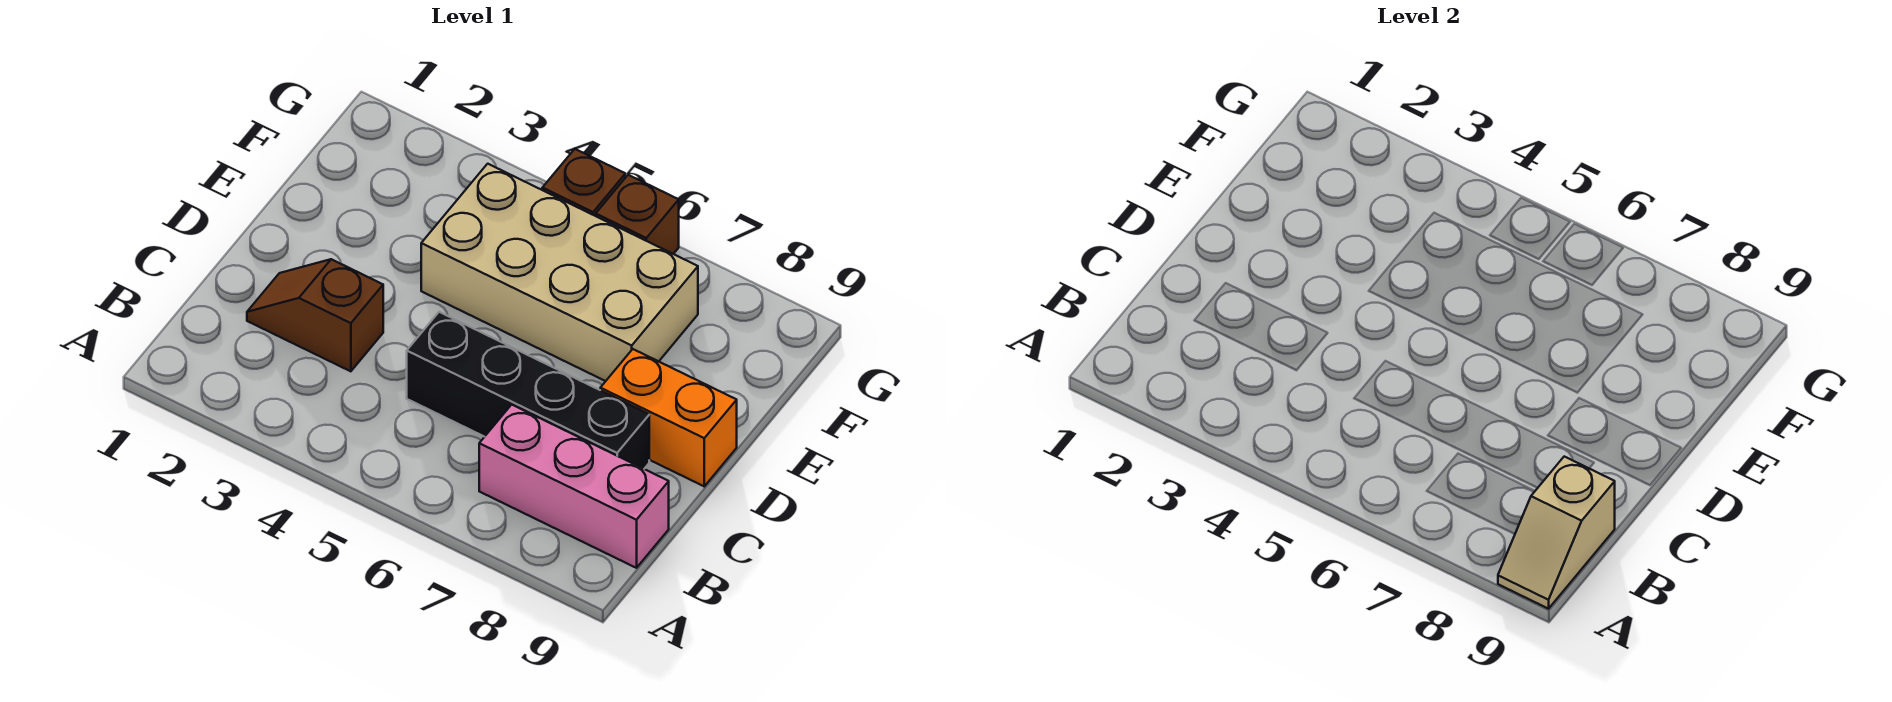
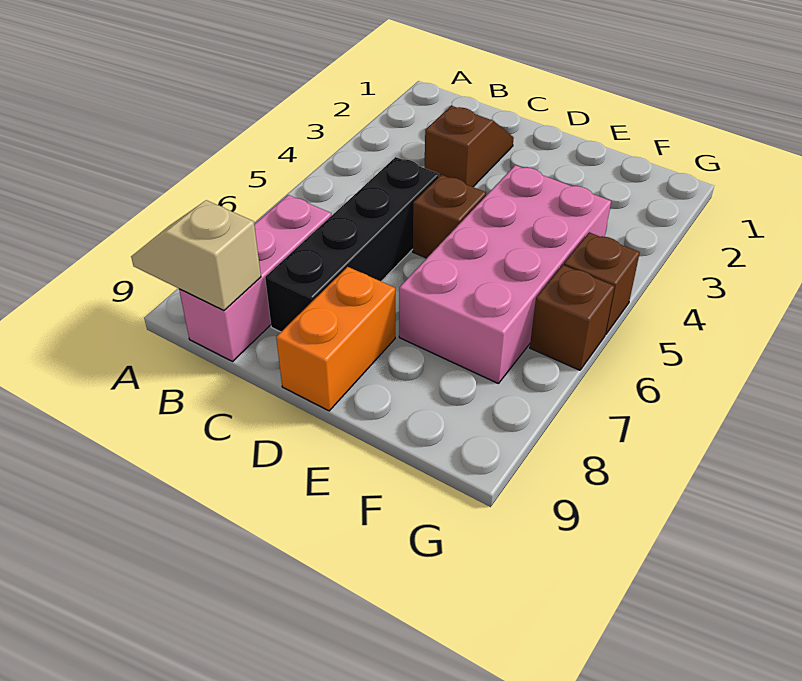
none -> brown 1x1 brick [413,175,486,258]
tan 2x4 brick [421,164,698,381] -> pink 2x4 brick [399,165,611,383]

